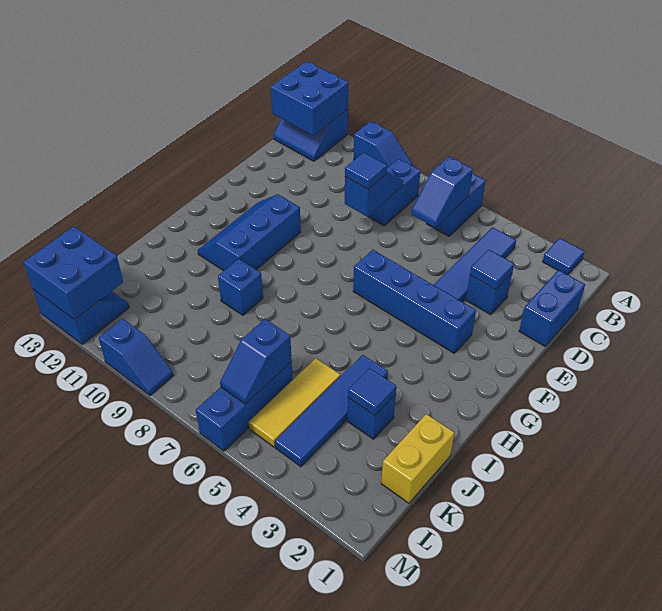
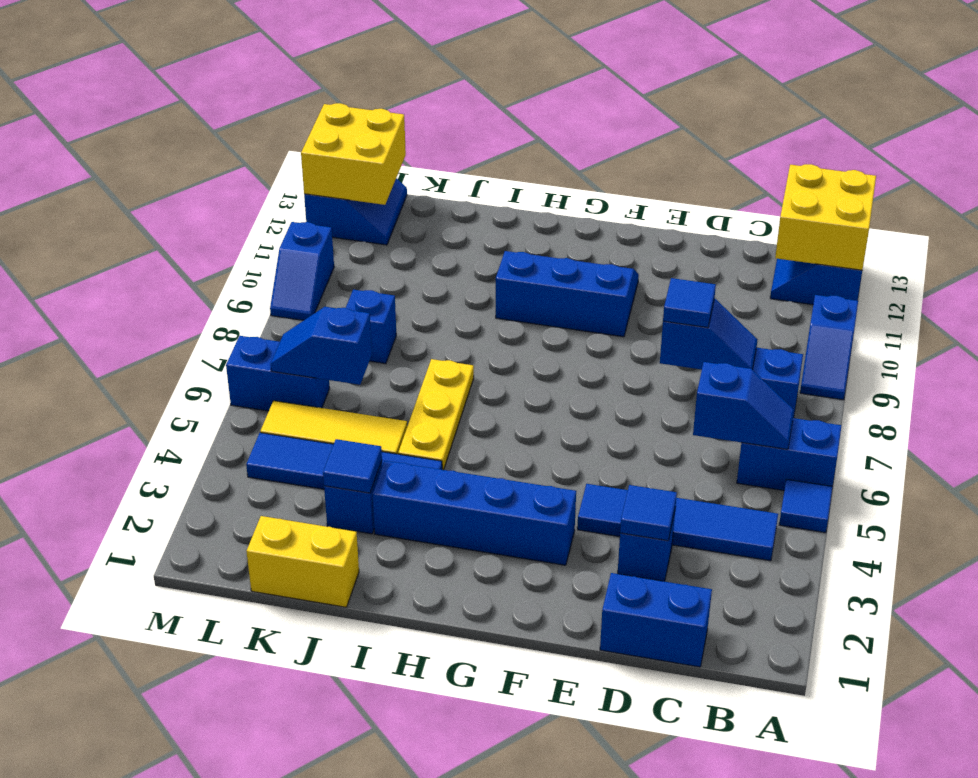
blue 1x1 tile [543,238,584,275] -> blue 1x1 tile moved to [779,479,832,533]
blue 2x2 brick [271,61,348,135] -> yellow 2x2 brick [775,164,876,270]
blue 1x2 slope [411,157,473,227] -> blue 1x2 slope turned to [693,362,794,449]
blue 1x4 brick [353,250,476,353] -> blue 1x4 brick turned to [372,461,576,565]
none -> yellow 1x3 plate [398,359,474,470]
blue 1x1 brick [218,259,263,315] -> blue 1x1 brick moved to [346,290,396,364]
blue 1x3 brick [196,362,293,451] -> blue 1x2 brick [226,336,330,411]
blue 2x2 brick [23,226,123,320] -> yellow 2x2 brick [301,103,406,205]

